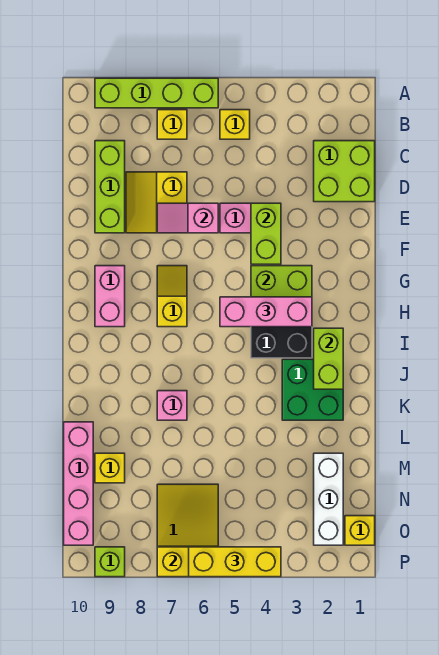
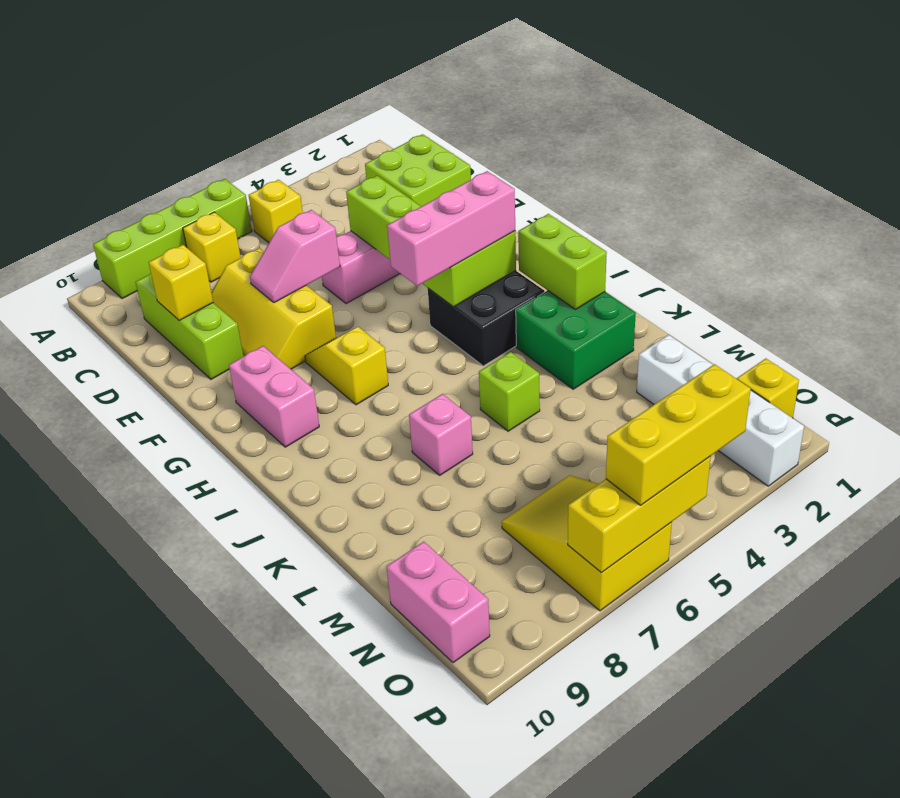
yellow 2x2 slope [126,172,187,233] -> yellow 2x3 slope [211,248,336,369]
pink 1x4 brick [64,422,93,545] -> pink 1x2 brick [387,542,490,663]
white 1x3 brick [314,453,343,545] -> white 1x4 brick [637,335,804,486]
yellow 1x1 brick [95,453,125,483] -> yellow 1x1 brick moved to [149,245,213,321]
lime 1x1 brick [95,547,125,577] -> lime 1x1 brick moved to [479,352,540,431]

